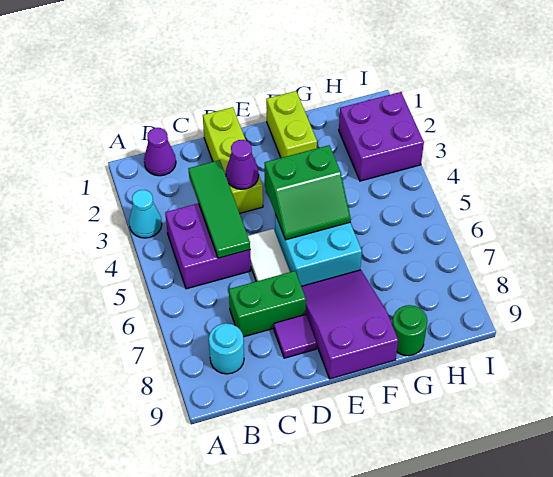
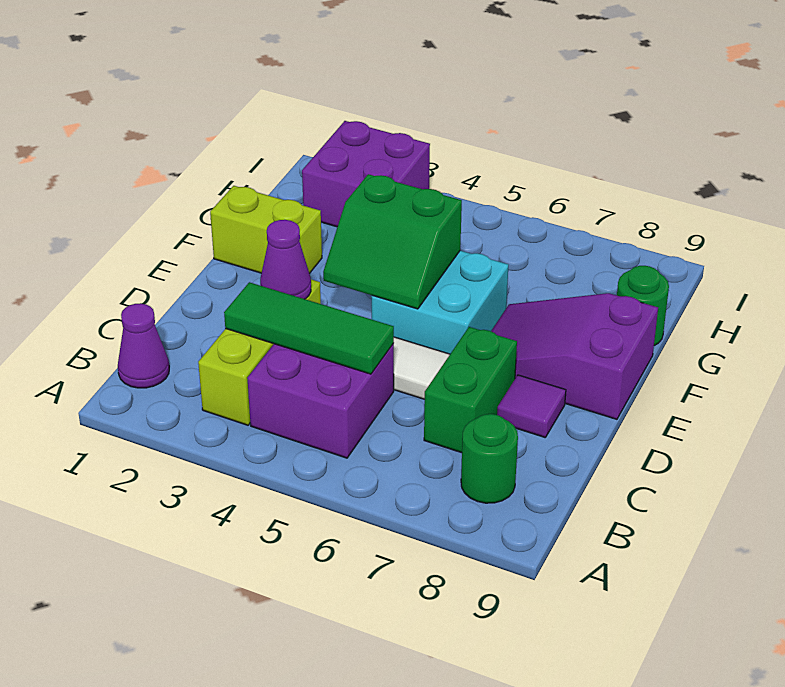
cyan 1x1 cone [129,190,162,238] -> none
cyan 1x1 round brick [209,323,244,374] -> green 1x1 round brick [461,414,518,503]
lime 1x3 brick [203,107,263,213] -> lime 1x3 brick turned to [198,279,321,425]
green 2x2 slope [265,145,351,240] -> green 2x2 slope turned to [323,174,462,309]

